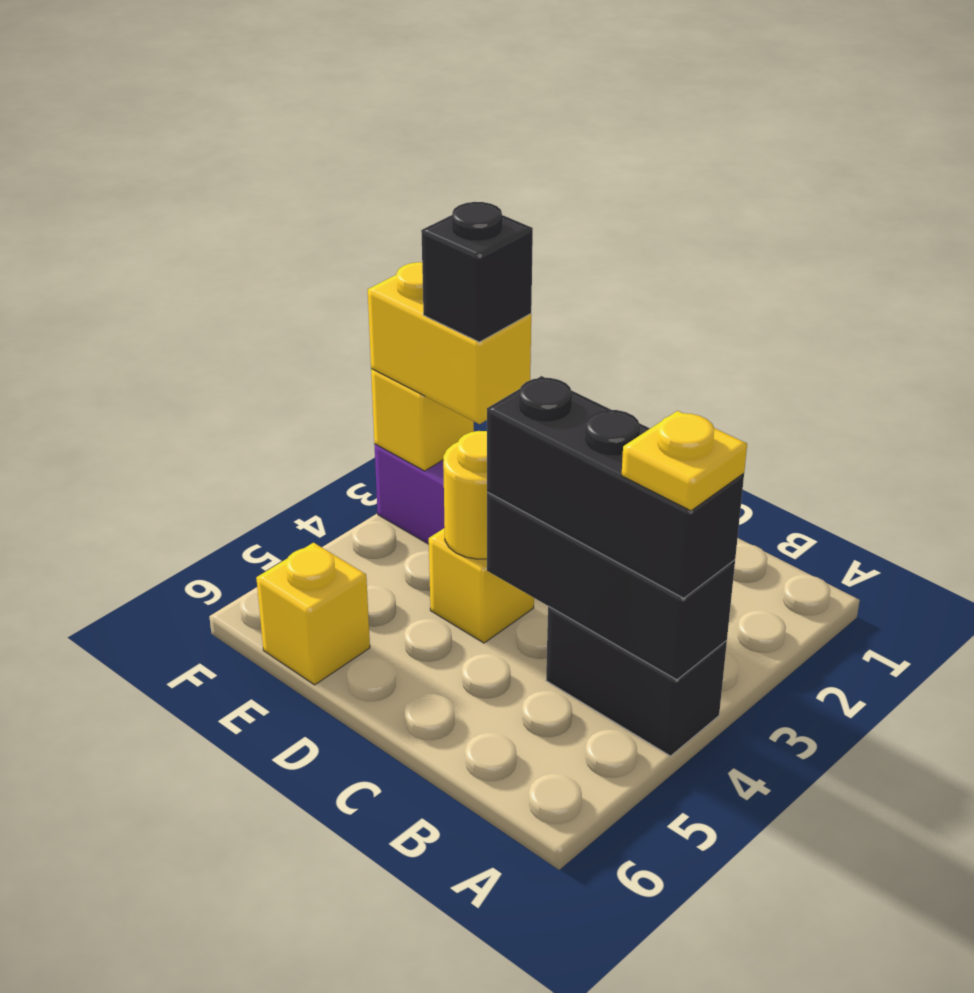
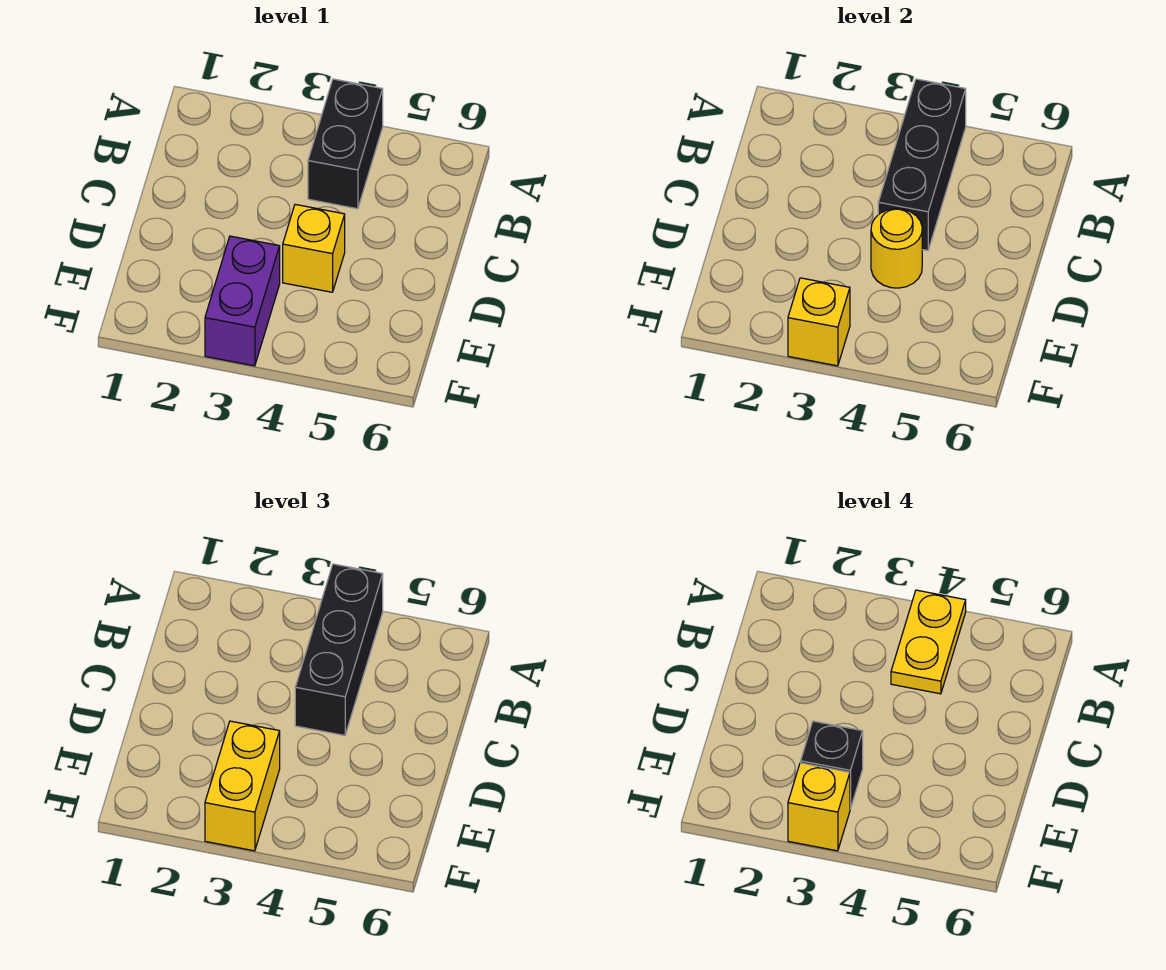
yellow 1x1 plate [622,411,747,511] -> yellow 1x2 plate [891,590,966,694]
yellow 1x1 brick [256,543,370,685] -> yellow 1x1 brick moved to [788,763,850,851]

